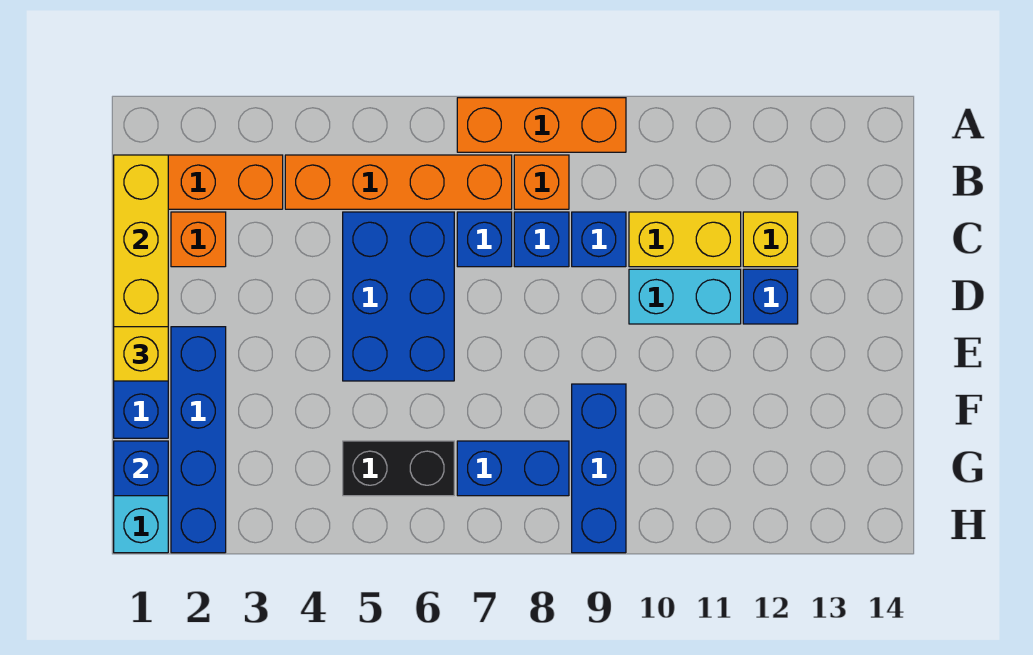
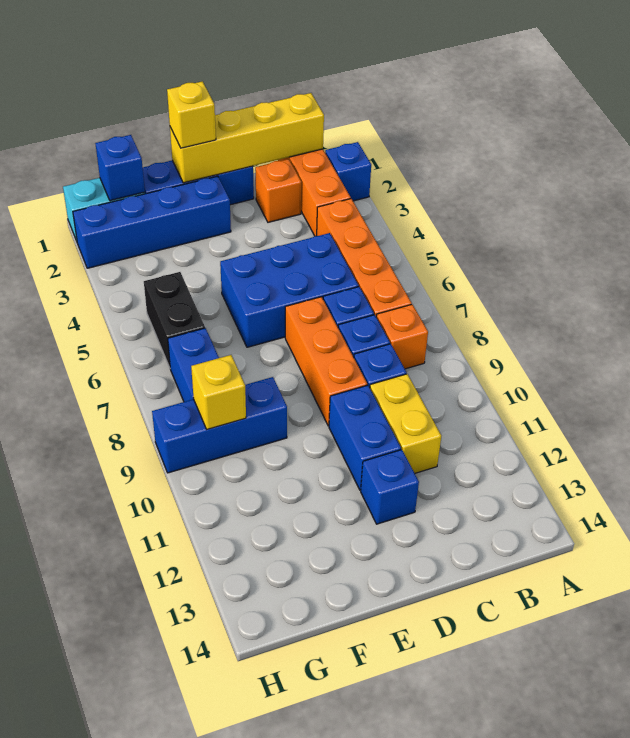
none -> blue 1x1 brick [325,142,371,201]
orange 1x3 brick [457,98,626,152] -> orange 1x3 brick moved to [285,297,367,426]
yellow 1x1 brick [743,212,798,267] -> yellow 1x1 brick moved to [191,355,246,429]
cyan 1x2 brick [629,269,741,324] -> blue 1x2 brick [329,385,401,490]

